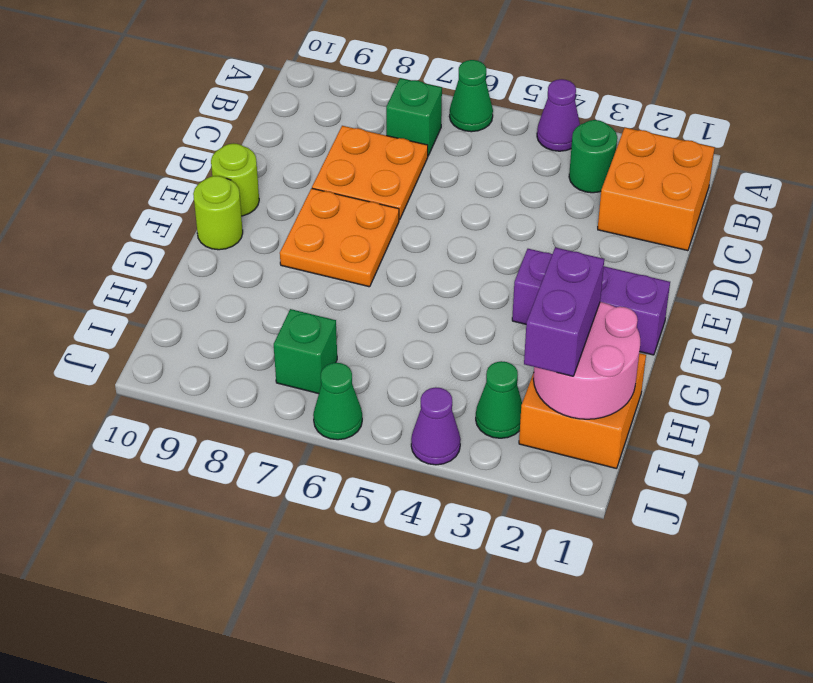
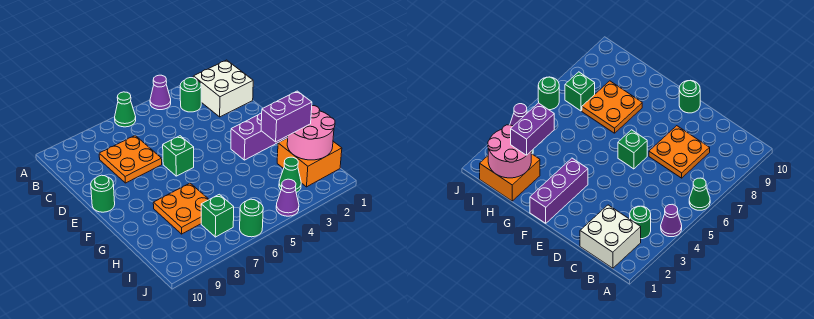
orange 2x2 brick [598,128,715,251] -> white 2x2 brick [193,60,253,117]
green 1x1 brick [386,78,442,155] -> green 1x1 brick moved to [163,136,194,176]
orange 2x2 plate [280,188,399,287] -> orange 2x2 plate moved to [153,183,209,234]
lime 1x1 round brick [211,143,259,216] -> green 1x1 round brick [91,175,115,212]
lime 1x1 round brick [193,176,243,250] -> none
purple 1x2 brick [524,247,604,376] -> purple 1x2 brick turned to [261,91,312,142]
green 1x1 cone [313,363,362,440] -> green 1x1 round brick [240,199,263,237]

